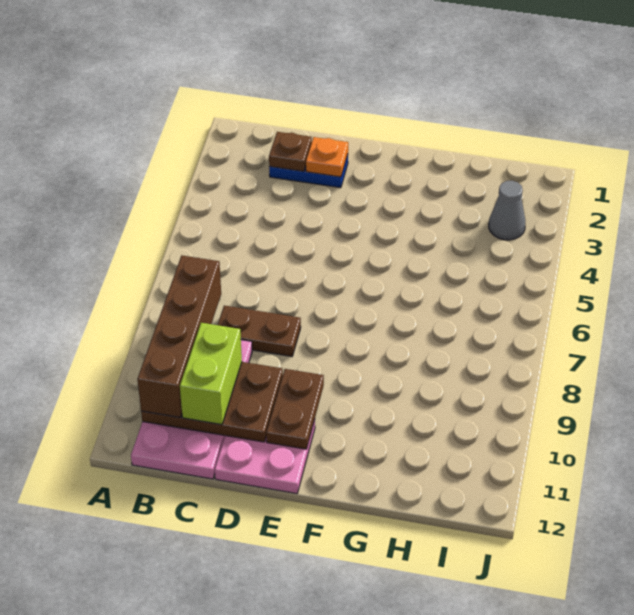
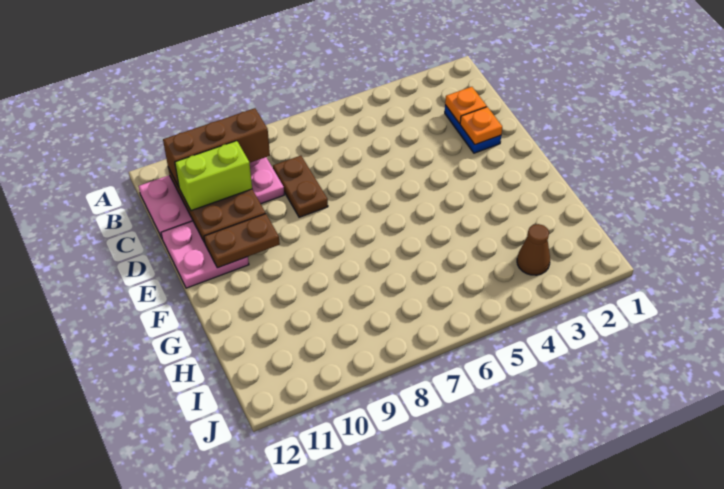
brown 1x4 brick [137,256,221,417] -> brown 1x3 brick [163,108,270,187]
brown 1x1 plate [269,132,312,171] -> orange 1x1 plate [445,87,487,124]
grey 1x1 cone [489,181,525,240] -> brown 1x1 cone [517,224,550,275]

